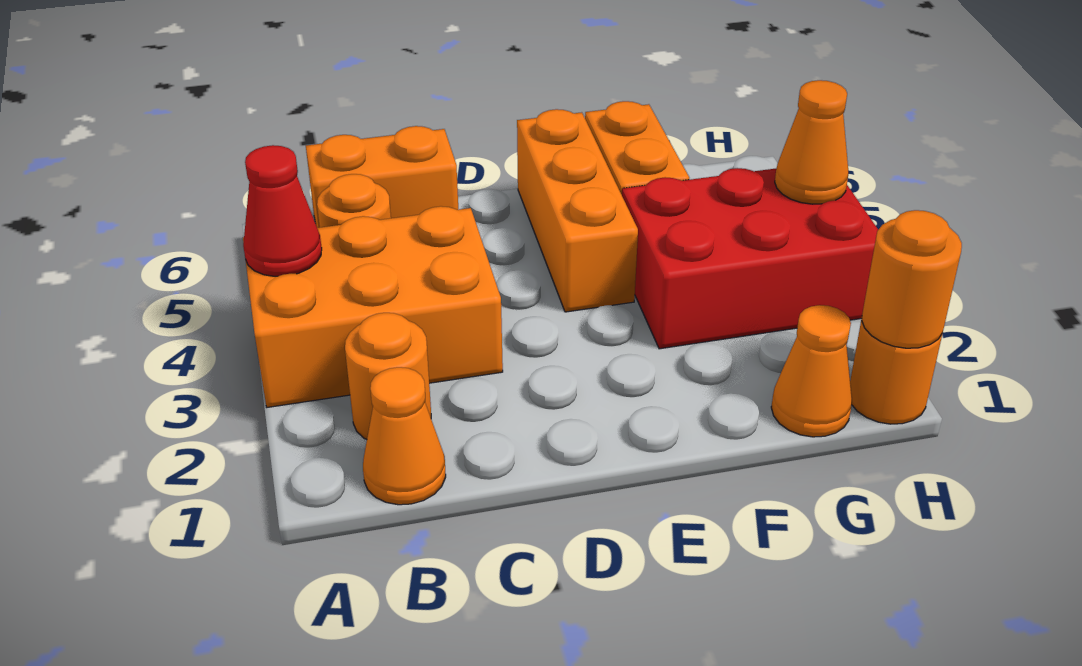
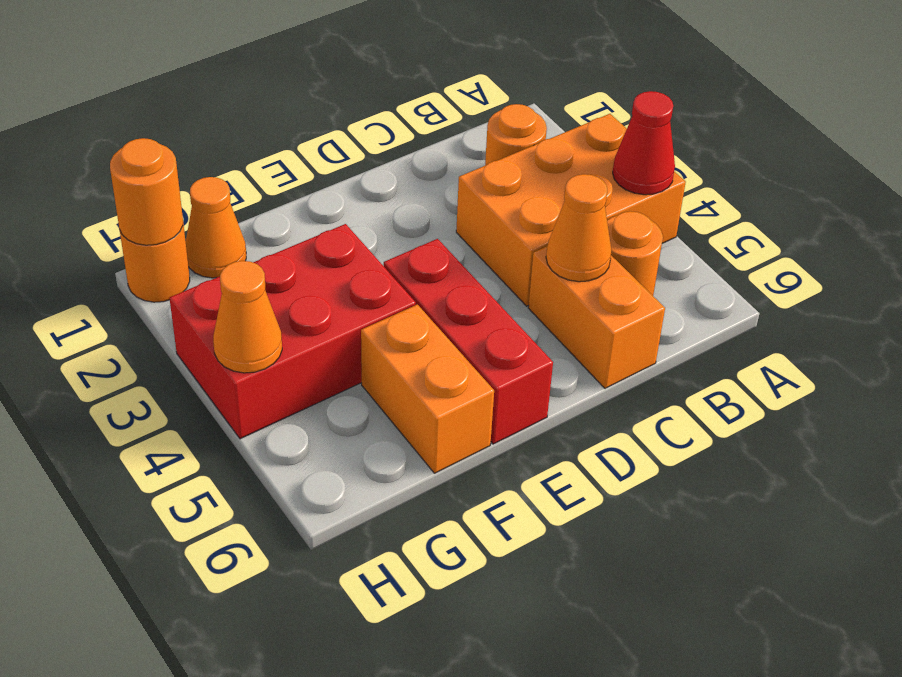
orange 1x1 cone [363,367,446,505] -> orange 1x1 cone moved to [546,174,612,282]
orange 1x2 brick [306,126,458,228] -> orange 1x2 brick turned to [528,247,665,388]
orange 1x3 brick [517,109,638,312] -> red 1x3 brick [384,239,553,444]

